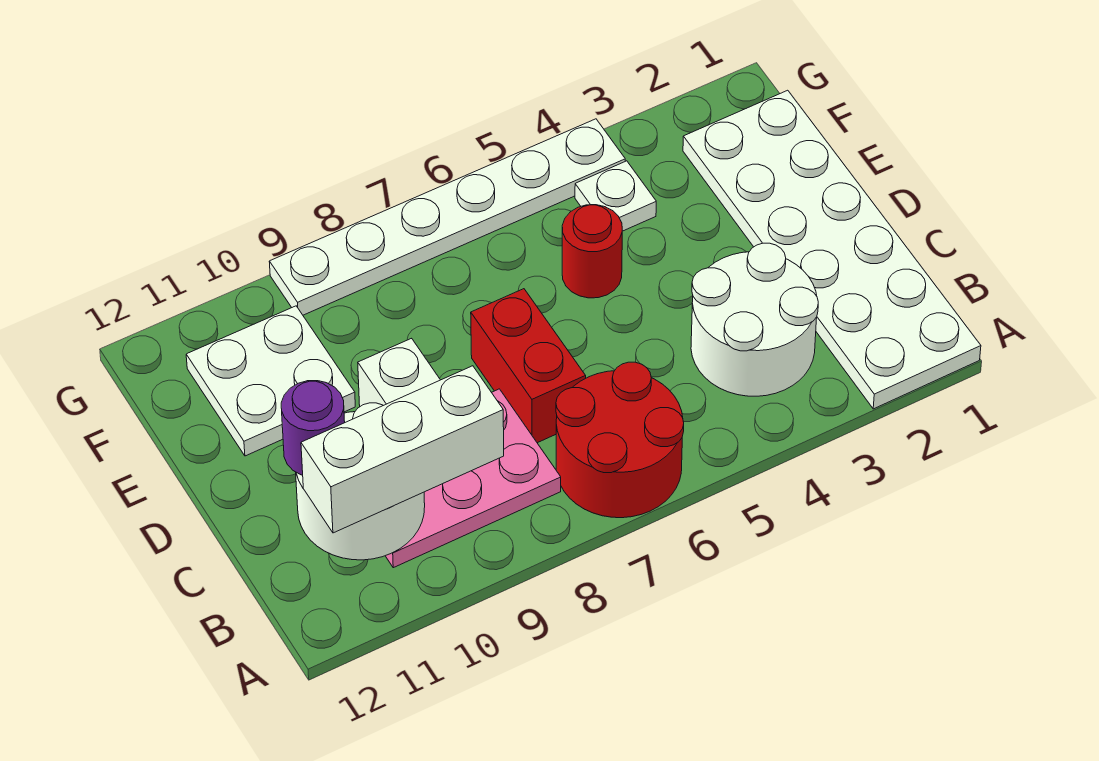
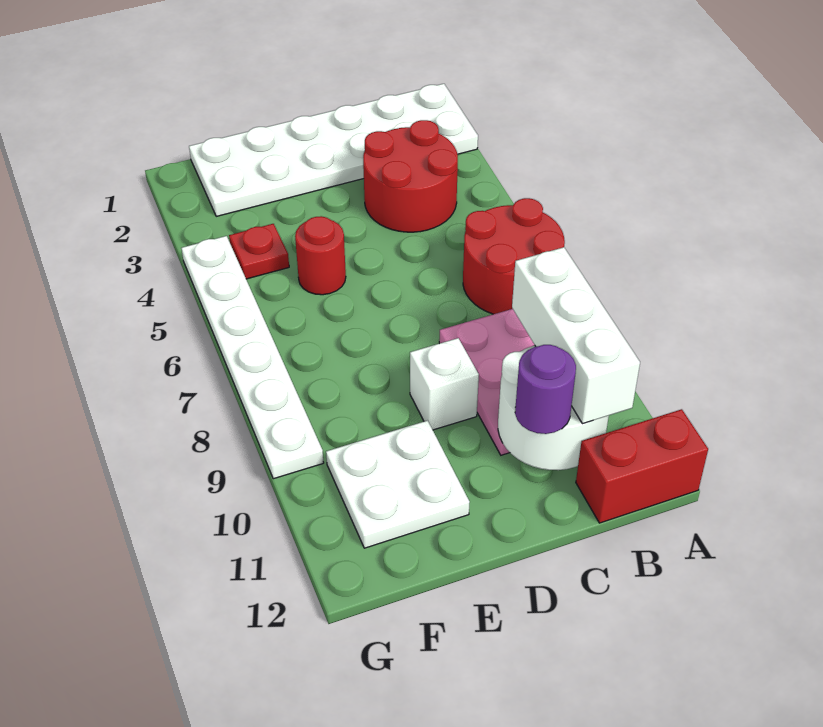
white 2x2 round brick [691,243,818,396] -> red 2x2 round brick [363,120,458,232]
red 1x2 brick [471,289,586,443] -> red 1x2 brick moved to [576,409,708,523]
white 1x1 plate [575,161,656,231] -> red 1x1 plate [229,224,289,279]

